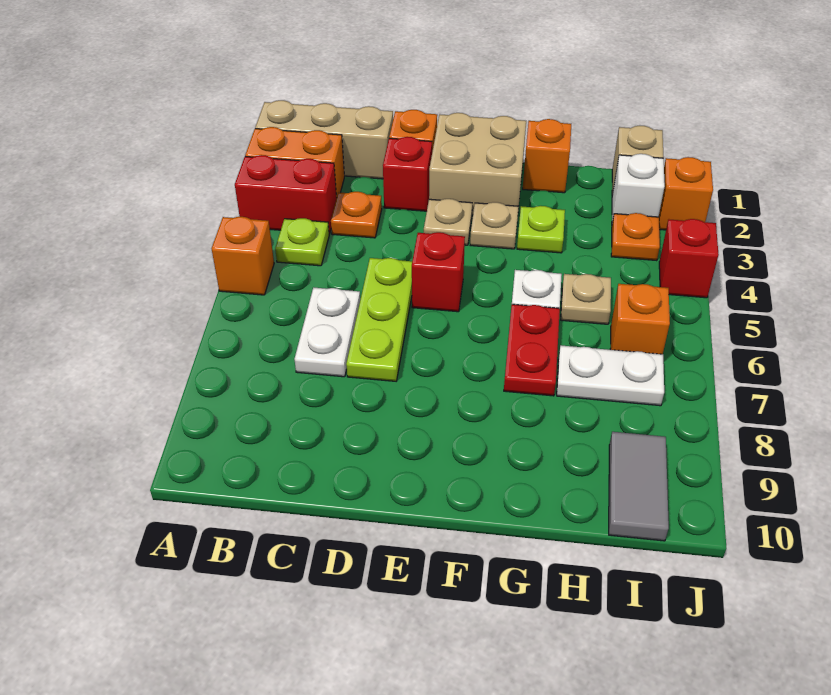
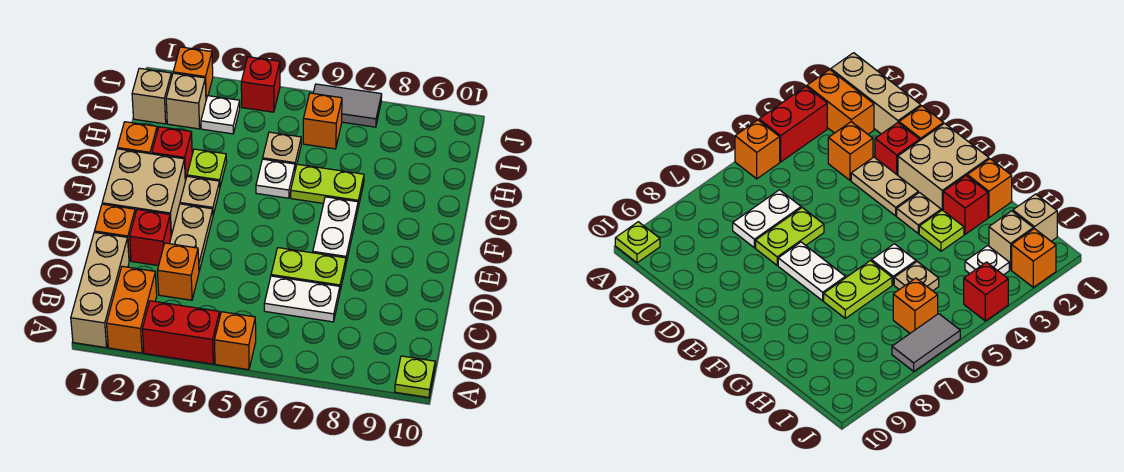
red 1x2 brick [235,155,337,234] -> red 1x2 brick turned to [142,301,220,364]
lime 1x1 plate [275,218,329,266] -> lime 1x1 plate moved to [395,356,435,397]
orange 1x1 plate [331,192,382,238] -> orange 1x1 brick [157,243,199,300]
lime 1x3 plate [346,258,412,381] -> lime 1x2 plate [271,248,346,291]
tan 1x1 plate [424,199,472,245] -> tan 1x2 plate [170,204,213,271]
red 1x1 brick [412,232,465,312] -> red 1x1 brick moved to [152,127,192,181]
red 1x2 plate [504,304,560,396] -> lime 1x2 plate [291,164,364,207]
white 1x2 plate [557,345,664,406] -> white 1x2 plate moved to [313,197,358,263]
white 1x1 brick [612,154,665,222] -> tan 1x1 brick [166,73,206,129]
orange 1x1 plate [611,213,660,261] -> white 1x1 plate [201,96,240,134]
grey 1x2 tile [609,432,669,541] -> grey 1x2 tile moved to [313,84,382,127]

